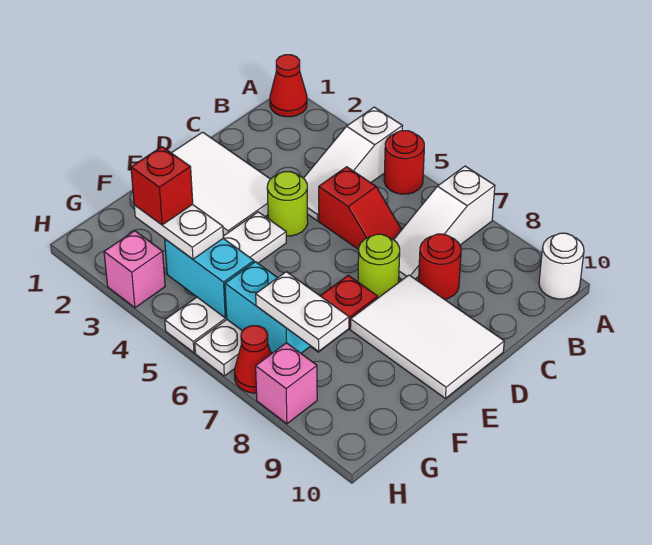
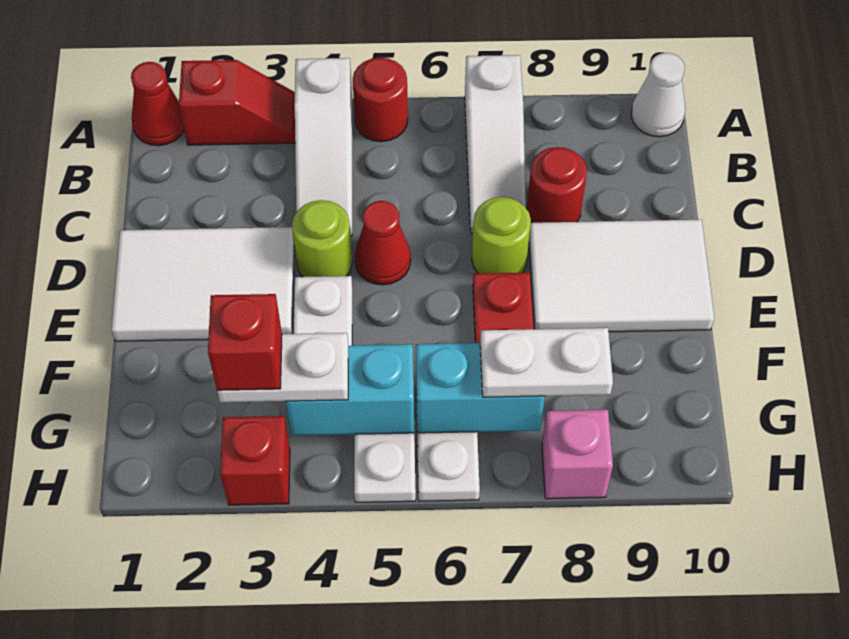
white 1x1 round brick [539,233,584,299] -> white 1x1 cone [631,53,685,137]
red 1x2 slope [319,167,402,250] -> red 1x2 slope moved to [179,60,295,145]
pink 1x1 brick [104,231,165,308] -> red 1x1 brick [220,416,290,505]
red 1x1 cone [235,326,271,393] -> red 1x1 cone moved to [355,201,411,285]

